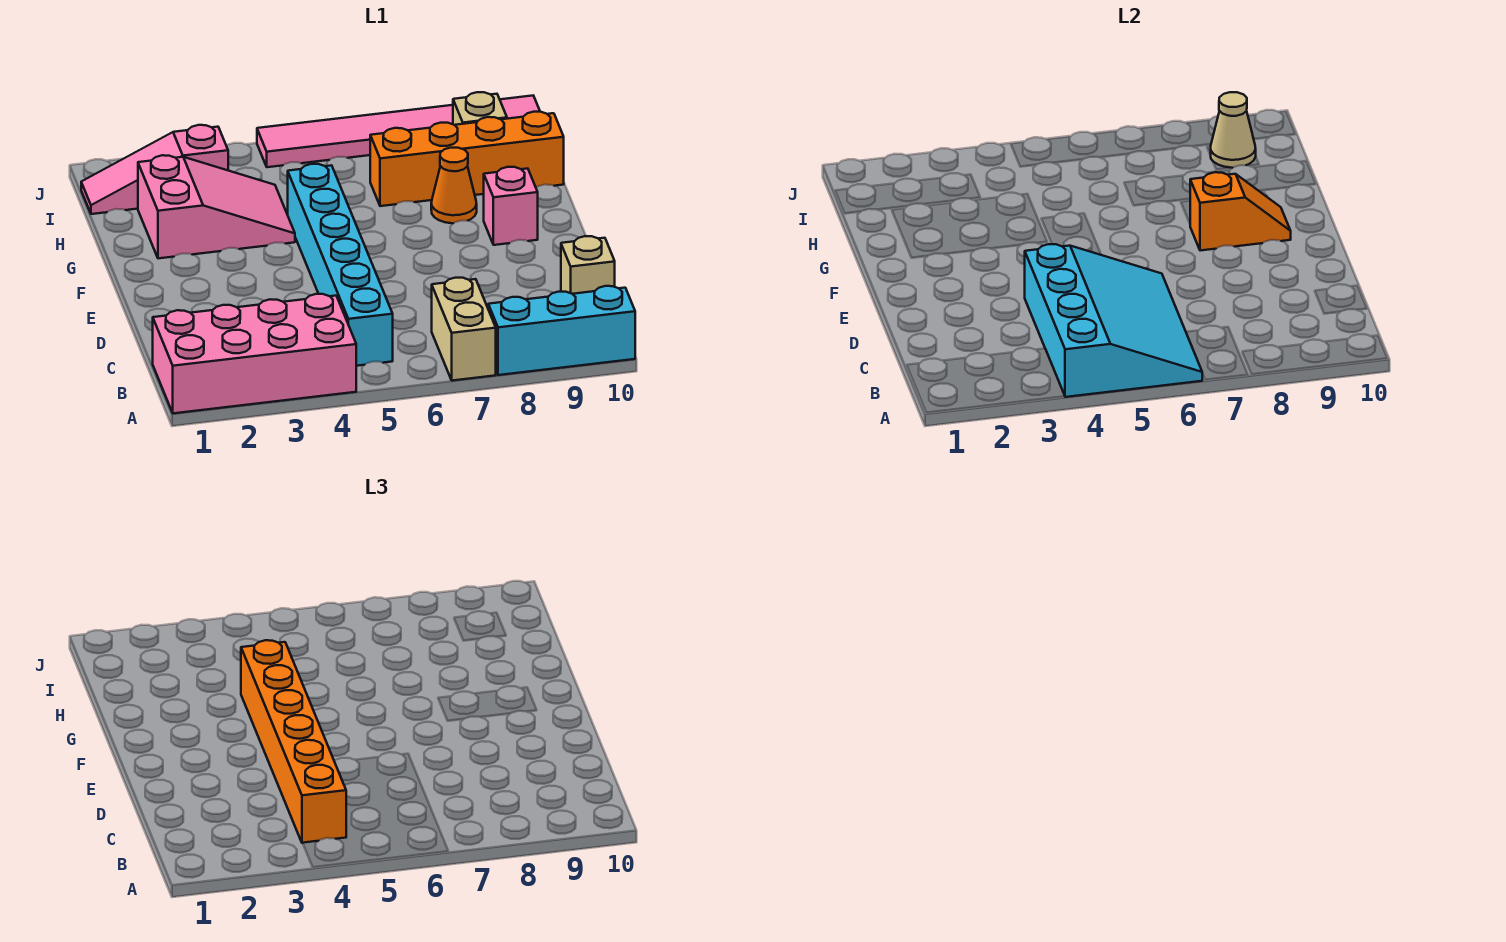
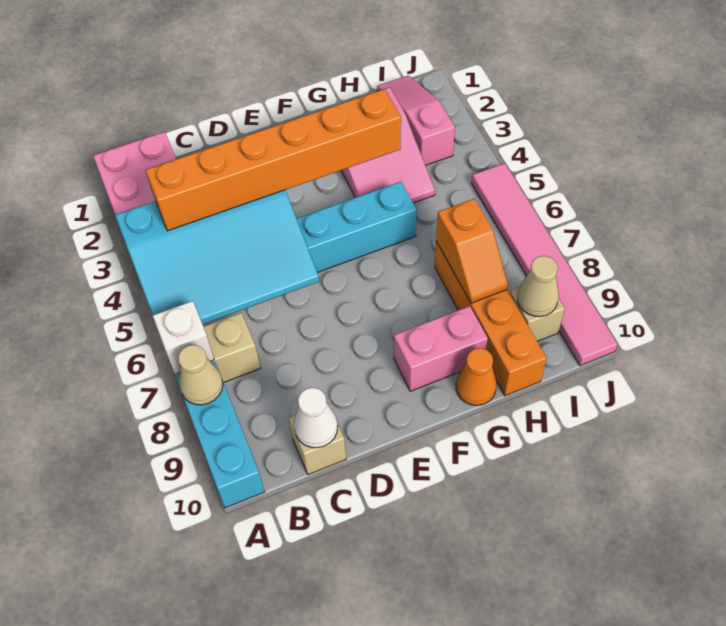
none -> white 1x1 brick [153,301,214,374]
none -> tan 1x1 cone [178,345,223,405]
none -> white 1x1 cone [294,388,338,448]
orange 1x2 slope [1190,172,1291,251] -> orange 1x2 slope moved to [436,199,508,303]
pink 1x1 brick [484,167,538,245] -> pink 1x2 brick [394,306,488,391]
orange 1x1 cone [431,148,477,223] -> orange 1x1 cone moved to [456,348,497,405]

